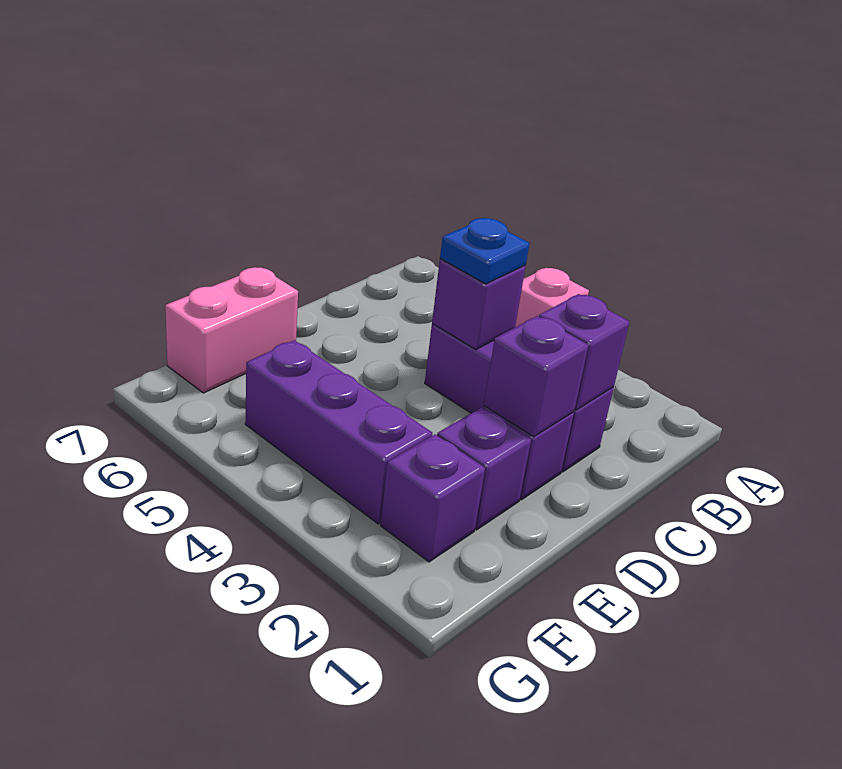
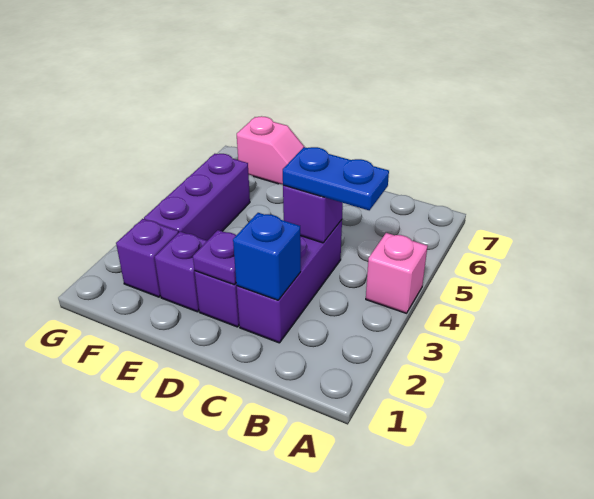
purple 1x1 brick [539,294,629,410] -> blue 1x1 brick [233,213,301,300]
blue 1x1 plate [440,218,529,284] -> blue 1x2 plate [283,147,389,210]
purple 1x1 brick [484,316,589,437] -> purple 1x1 plate [193,230,236,285]
pink 1x2 brick [165,267,298,393] -> pink 1x2 slope [237,116,304,185]

